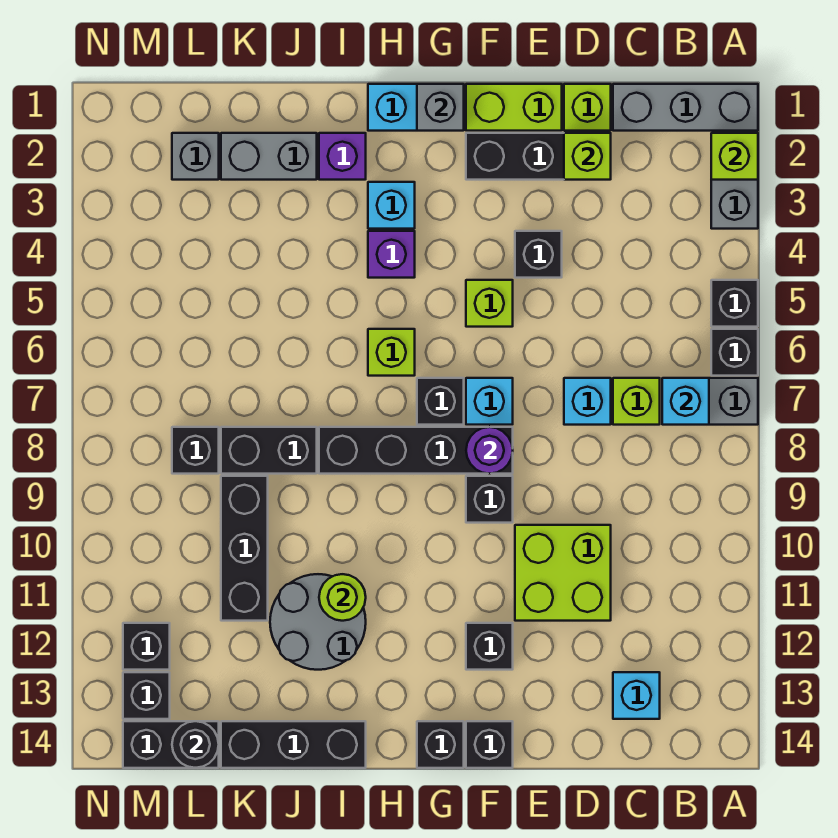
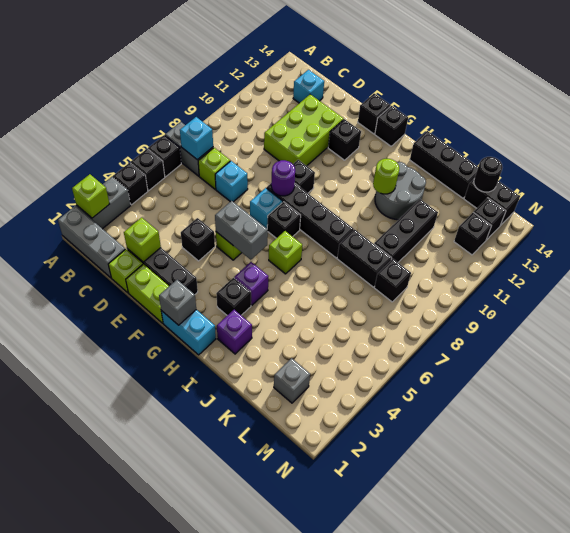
none -> black 1x1 brick [113,163,148,205]
lime 2x2 brick [515,525,611,621] -> lime 2x3 brick [264,94,344,166]
cyan 1x1 brick [368,182,415,229] -> black 1x1 brick [216,278,251,315]
grey 1x2 brick [221,133,317,180] -> grey 1x2 brick moved to [215,201,268,260]

